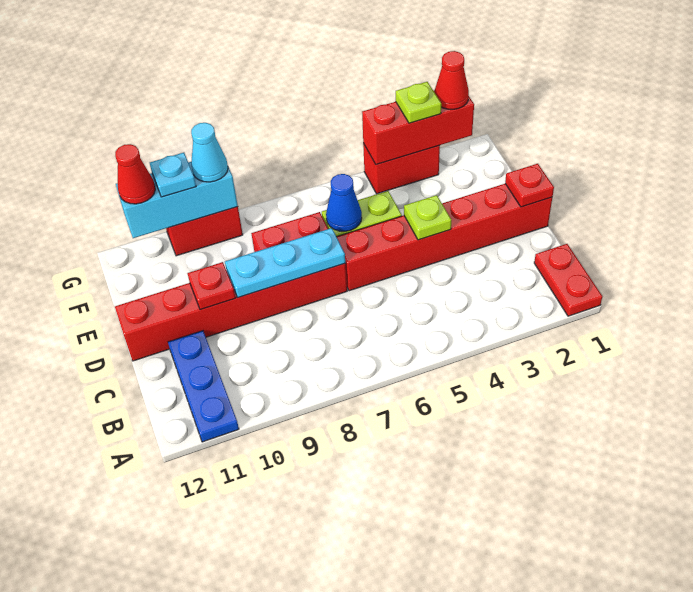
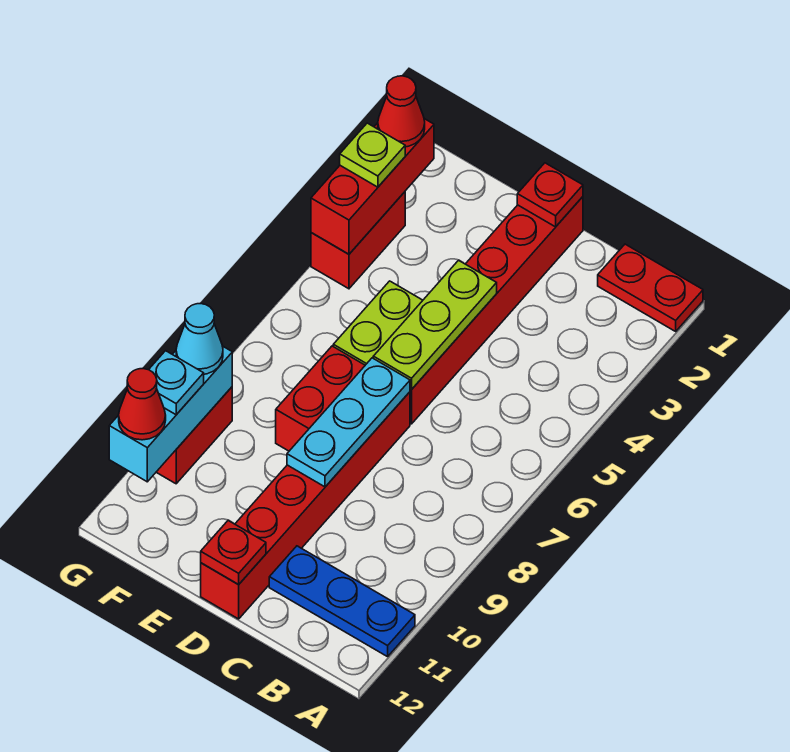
lime 1x1 plate [404,195,451,240] -> lime 1x3 plate [373,260,497,390]
red 1x1 plate [187,262,236,310] -> red 1x1 plate moved to [201,521,266,585]
blue 1x1 cone [326,174,362,231] -> none

